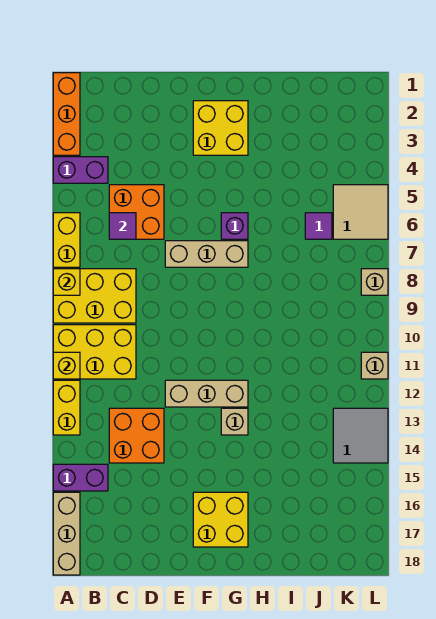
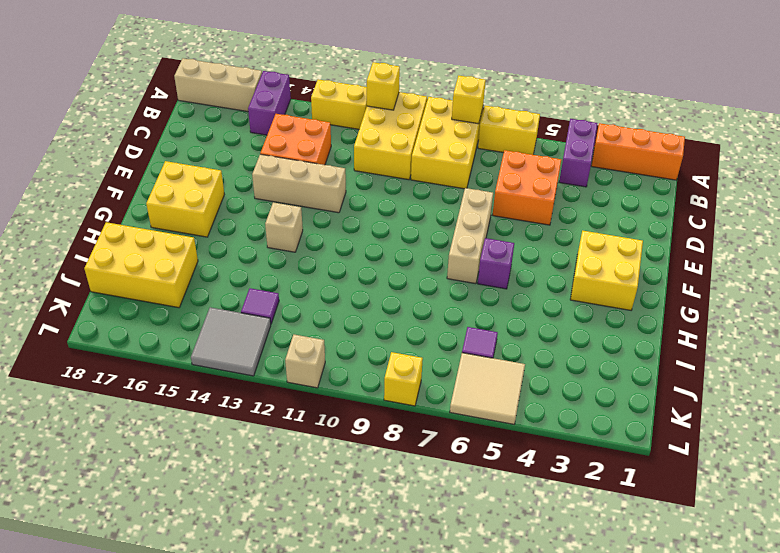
purple 1x1 tile [109,213,136,239] -> purple 1x1 tile moved to [241,288,279,324]
tan 1x3 brick [165,380,248,407] -> tan 1x3 brick turned to [252,154,346,213]
none -> yellow 2x3 brick [84,222,198,308]
tan 1x1 brick [361,269,388,295] -> yellow 1x1 brick [384,352,423,406]

